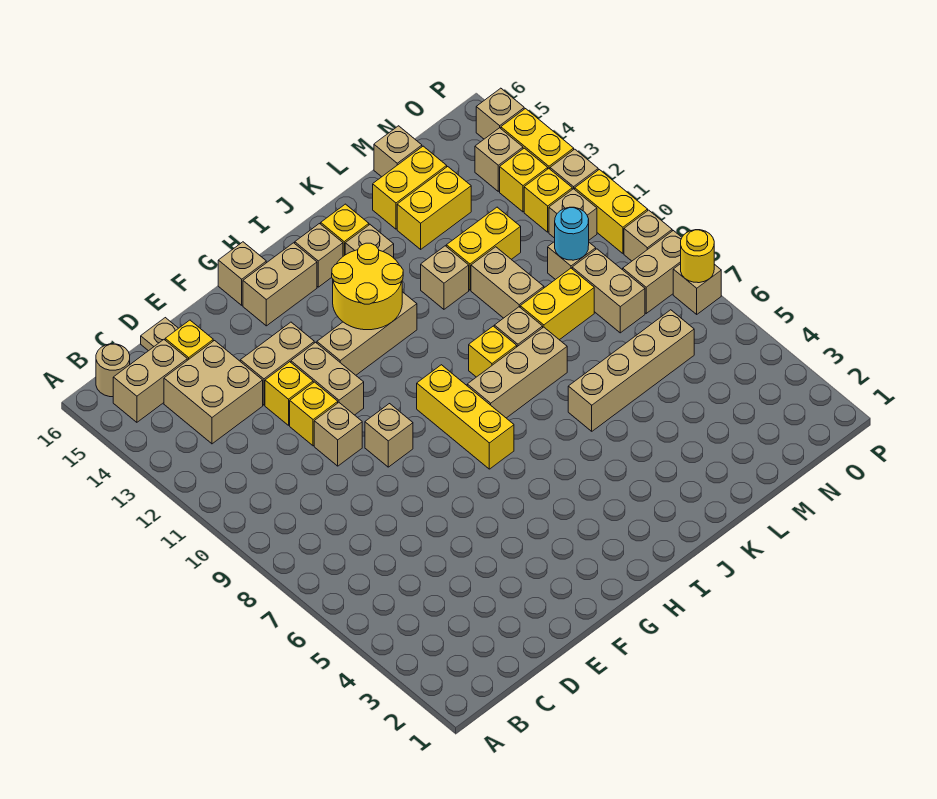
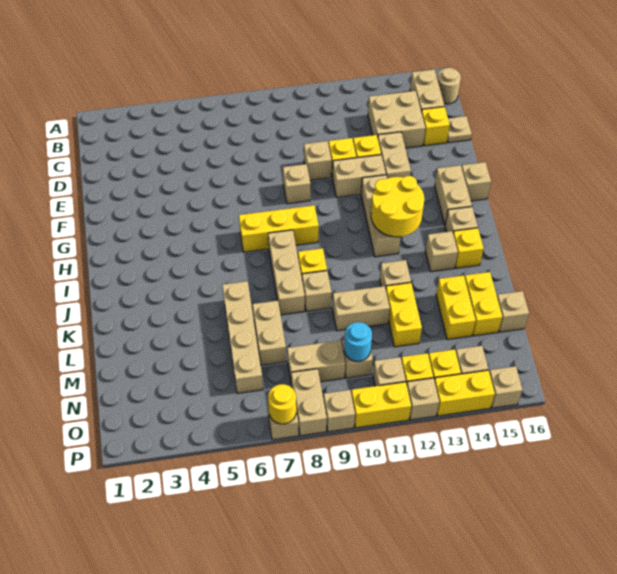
none -> tan 1x2 brick [253,301,286,365]
yellow 1x2 brick [520,268,594,340] -> none

